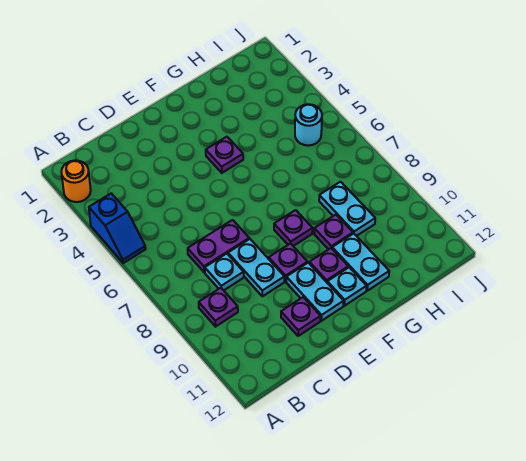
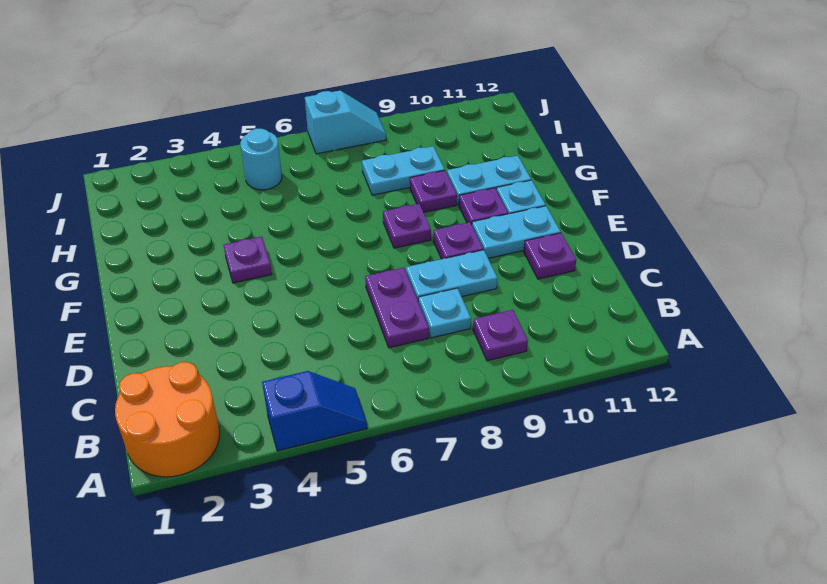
orange 1x1 round brick [61,160,91,202] -> orange 2x2 round brick [115,362,220,477]
none -> cyan 1x2 slope [305,91,386,154]

